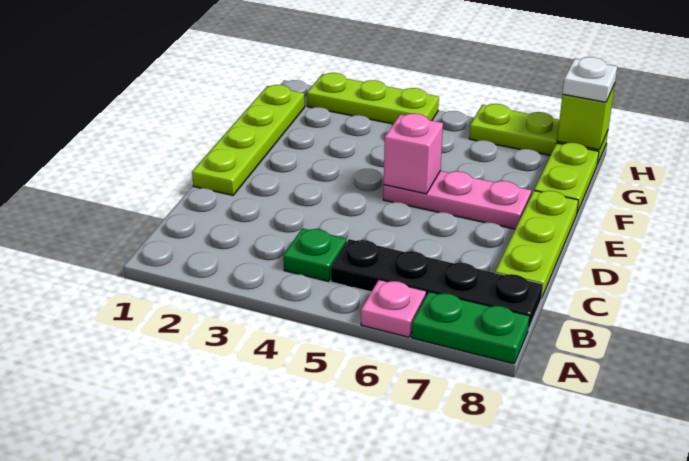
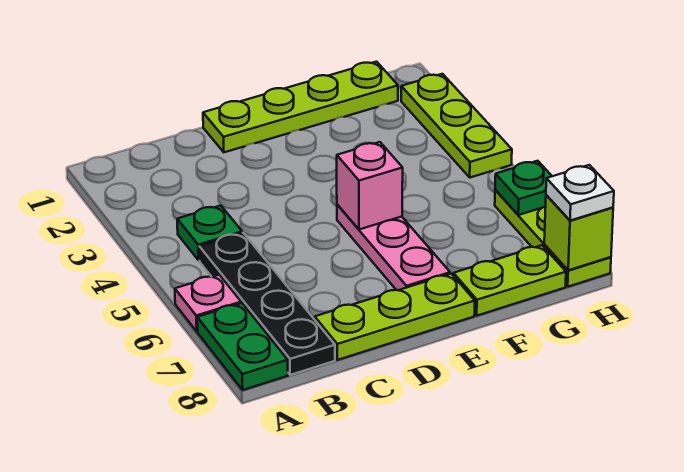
none -> green 1x1 plate [495,161,552,215]

